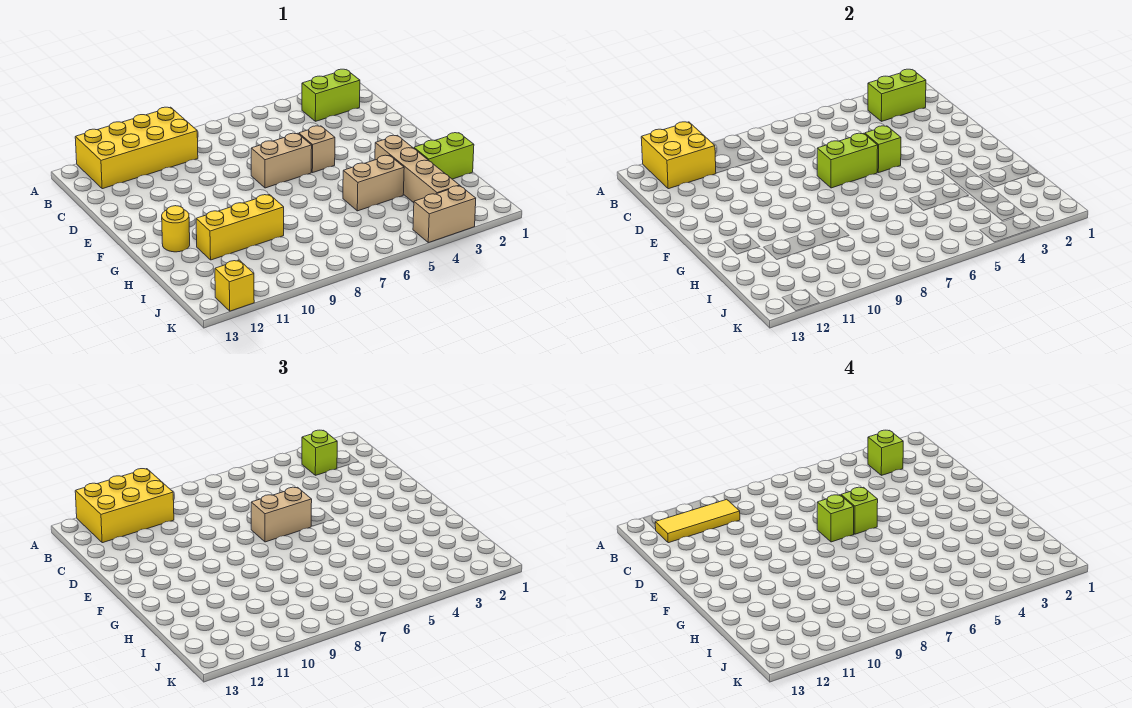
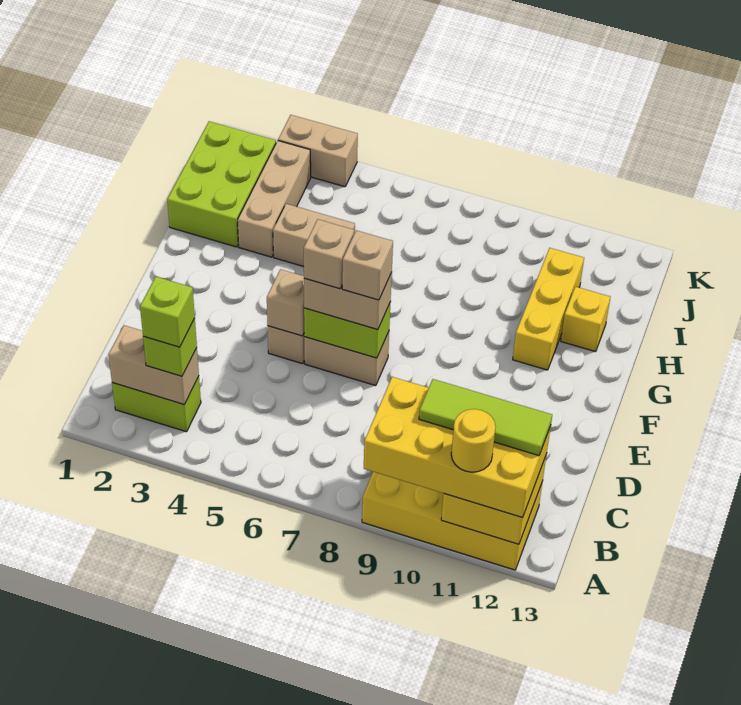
yellow 2x3 brick [75,469,174,543] -> yellow 2x4 brick [364,377,551,518]
lime 1x2 brick [868,69,926,121] -> tan 1x2 brick [108,325,199,405]
yellow 1x3 tile [655,499,740,543] -> lime 1x3 tile [419,379,552,456]
lime 1x1 brick [865,126,901,173] -> tan 1x1 brick [267,269,304,336]
lime 1x1 brick [841,487,878,534] -> tan 1x1 brick [304,219,354,289]
lime 1x1 brick [817,495,854,542] -> tan 1x1 brick [342,230,393,300]
tan 1x4 brick [375,135,460,203] -> tan 1x3 brick [238,141,311,257]
yellow 1x1 round brick [162,206,190,252] -> yellow 1x1 round brick moved to [451,409,496,472]
lime 1x2 brick [414,133,474,179] -> lime 2x3 brick [167,121,276,247]
yellow 1x3 brick [196,195,284,260] -> yellow 1x3 brick turned to [513,248,584,370]
yellow 1x1 brick [215,260,254,311] -> yellow 1x1 brick moved to [561,287,610,352]

